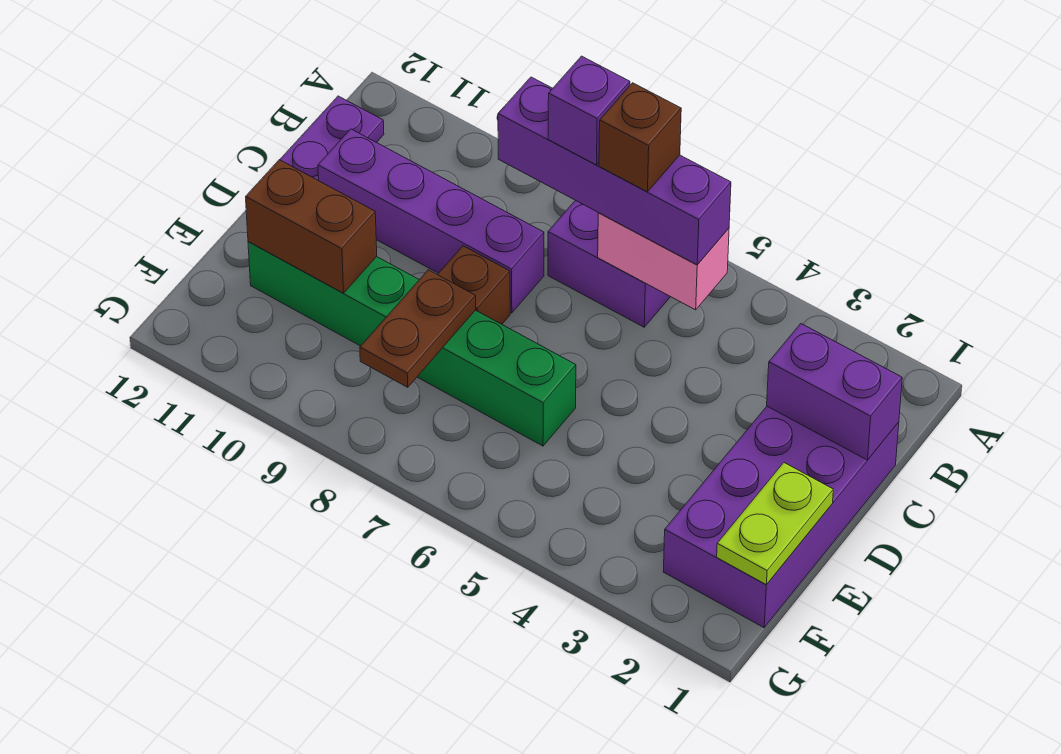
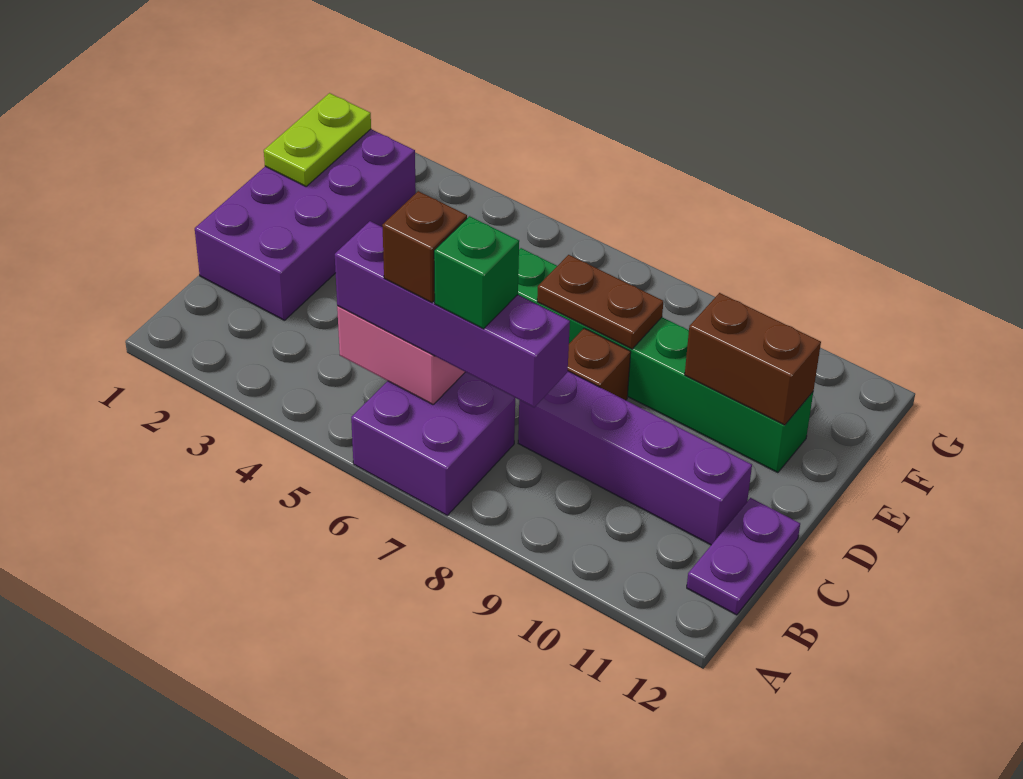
purple 1x1 brick [548,56,630,165] -> green 1x1 brick [434,216,519,329]
purple 1x2 brick [767,324,902,460] -> none
brown 1x2 plate [360,270,476,387] -> brown 1x2 plate turned to [537,255,663,349]

